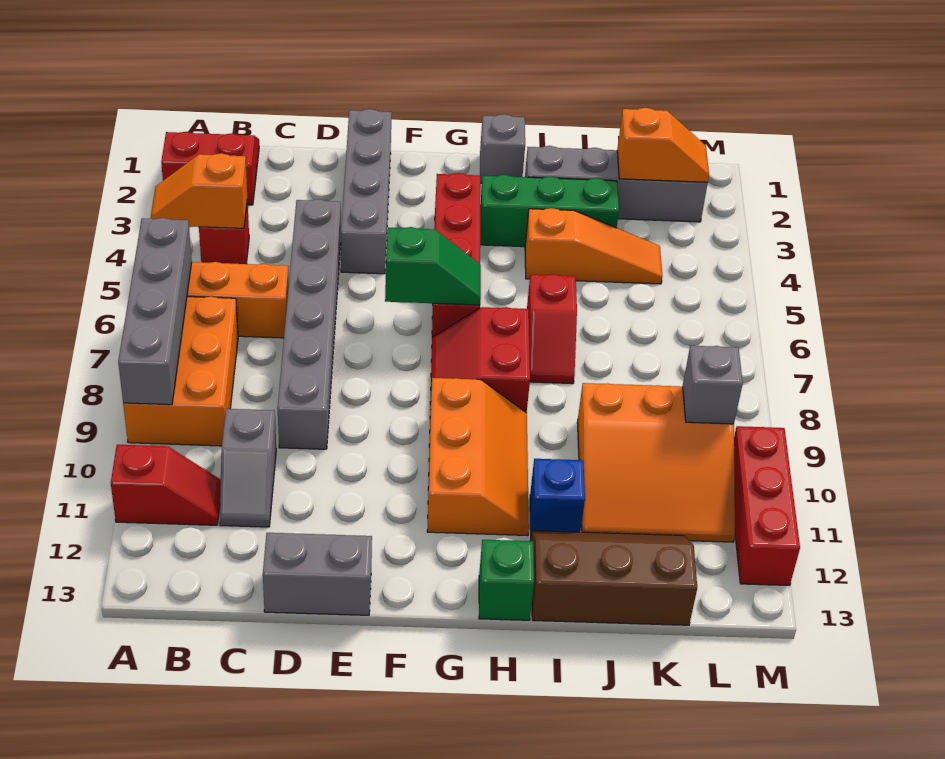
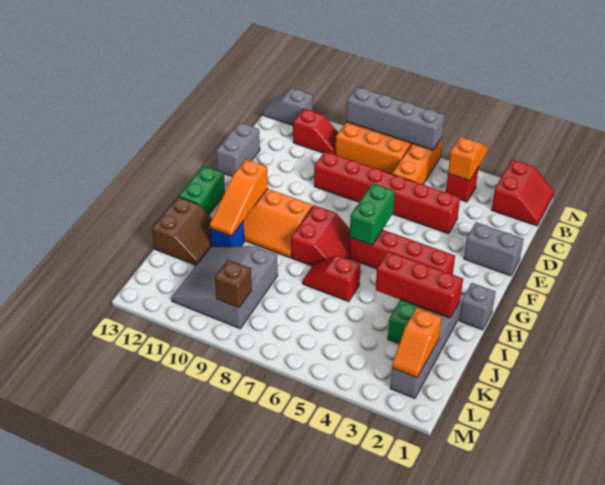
red 1x2 slope [111,445,221,525] -> red 1x2 slope turned to [293,109,338,154]
grey 1x2 slope [220,409,276,527] -> grey 1x2 slope moved to [263,88,313,125]
grey 1x6 brick [278,199,341,449] -> red 1x6 brick [314,152,460,234]
grey 1x4 brick [341,109,392,274] -> grey 1x2 brick [464,222,523,276]
green 1x2 slope [385,227,481,305] -> green 1x2 brick [350,183,395,245]
red 2x2 slope [430,307,530,413] -> red 2x2 slope turned to [291,205,350,266]
green 1x1 brick [479,540,534,620] -> green 1x2 brick [179,166,225,215]
orange 1x3 slope [525,208,663,284] -> orange 1x3 slope moved to [210,159,268,236]
brown 2x3 slope [531,531,697,625] -> brown 2x2 slope [152,197,212,265]
orange 3x3 slope [577,383,735,542] -> grey 3x3 slope [172,246,278,329]
grey 1x1 brick [683,346,743,424] -> brown 1x1 brick [215,260,252,308]
red 1x3 brick [734,426,800,586] -> red 1x3 brick moved to [376,251,463,318]

